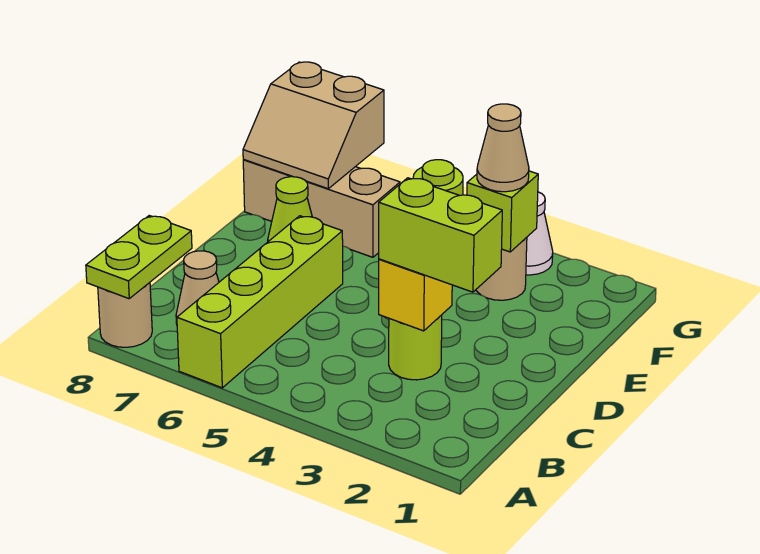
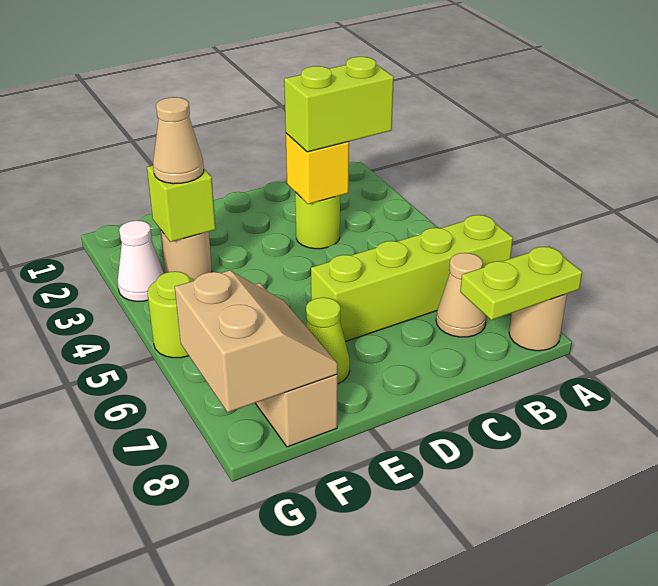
lime 1x2 brick [379,178,502,292] -> lime 1x2 brick turned to [284,57,394,152]

